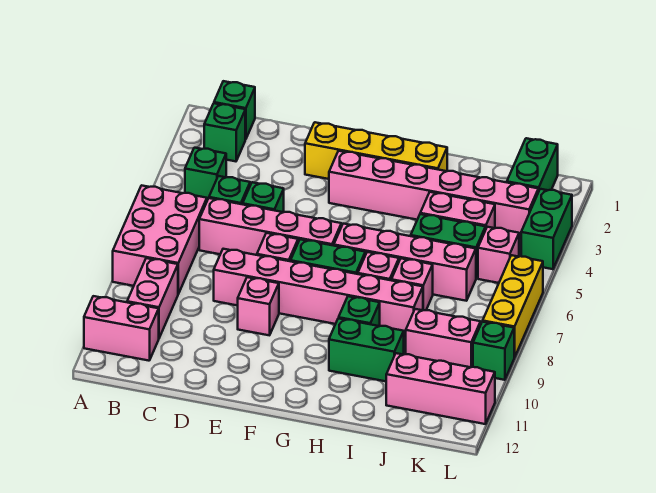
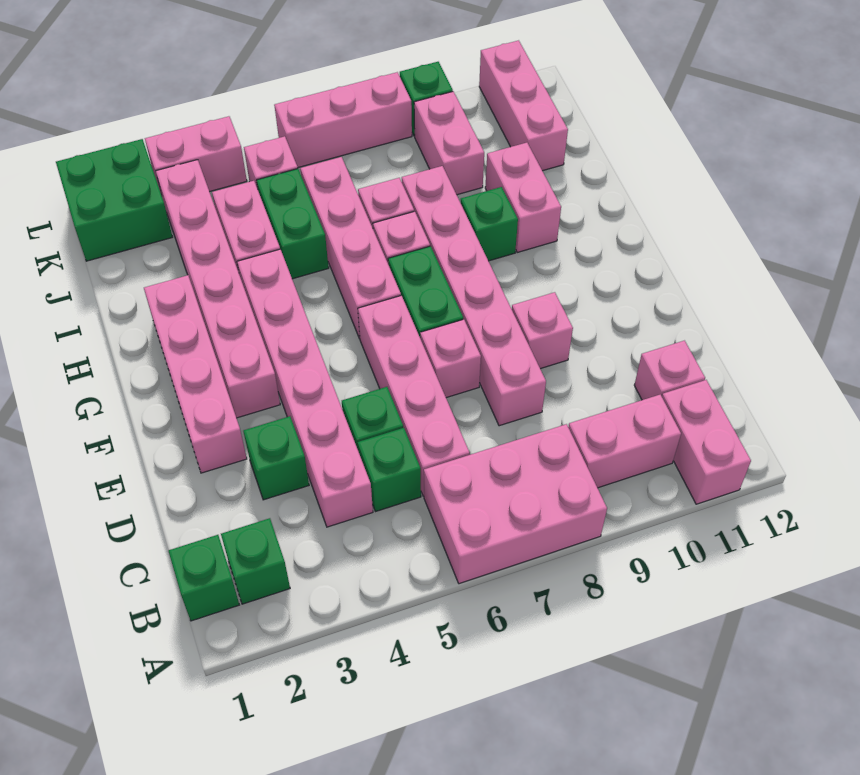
green 1x1 brick [185,148,226,200] -> green 1x1 brick moved to [243,416,309,500]
none -> pink 1x6 brick [237,249,373,527]
none -> pink 1x1 brick [634,341,705,400]
yellow 1x4 brick [305,122,447,179] -> pink 1x4 brick [144,275,247,473]
green 1x2 brick [329,318,404,381] -> pink 1x2 brick [485,143,561,252]
green 1x2 brick [507,138,558,192] -> green 2x2 brick [56,139,172,261]
green 1x2 brick [521,189,572,269] -> pink 1x2 brick [145,116,247,192]
yellow 1x3 brick [483,255,543,358] -> pink 1x3 brick [274,72,412,167]

